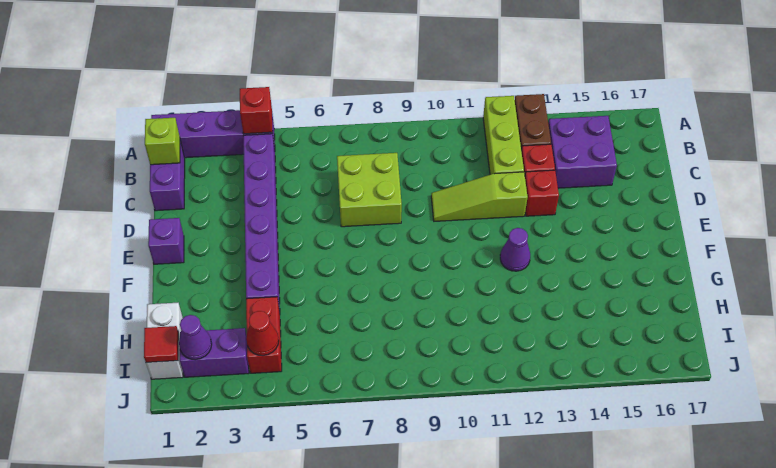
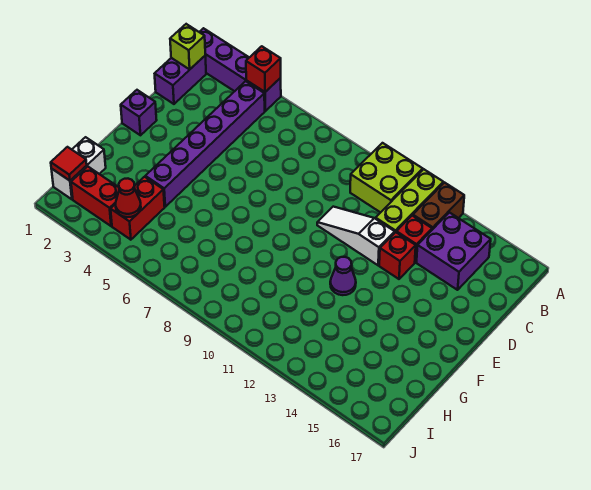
lime 2x2 brick [337,153,402,227] -> lime 2x2 brick moved to [350,143,423,213]
lime 1x3 slope [431,172,528,221] -> white 1x3 slope [317,207,395,265]
purple 1x2 brick [180,328,249,377] -> red 1x2 brick [71,166,119,226]
purple 1x1 cone [179,315,212,360] -> none

